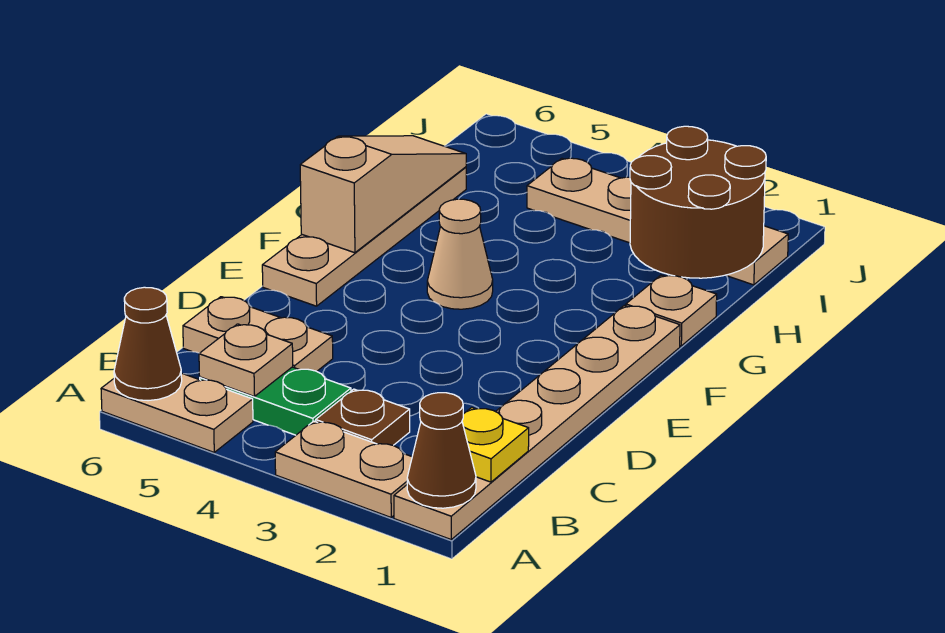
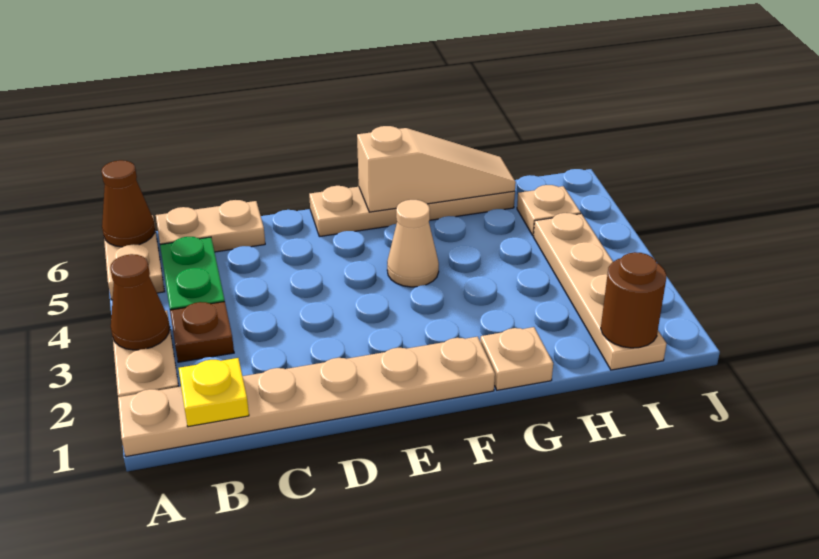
brown 1x1 cone [407,393,476,508] -> brown 1x1 cone moved to [110,254,170,350]
tan 1x1 plate [199,324,293,397] -> tan 1x1 plate moved to [517,185,581,236]
tan 1x2 plate [183,297,333,371] -> tan 1x2 plate turned to [156,200,265,252]
brown 2x2 round brick [630,126,766,278] -> brown 1x1 round brick [601,252,666,348]

